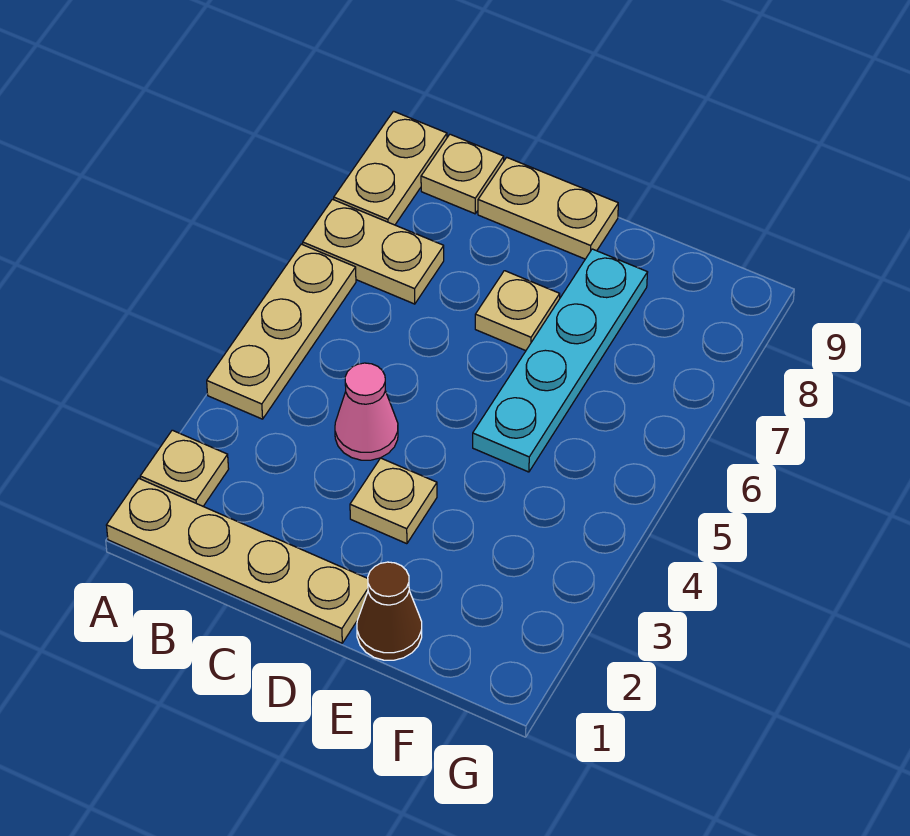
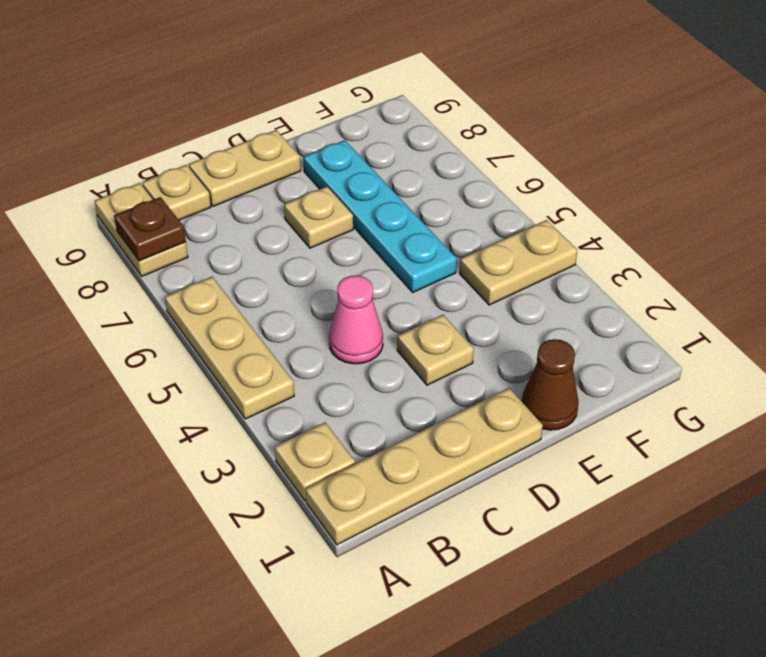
tan 1x2 plate [303,199,444,304] -> tan 1x2 plate moved to [460,220,577,305]
none -> brown 1x1 plate [114,197,186,261]

